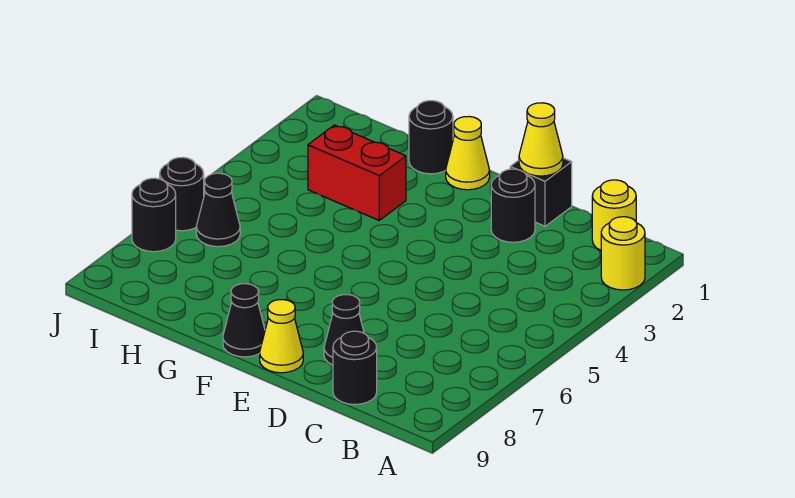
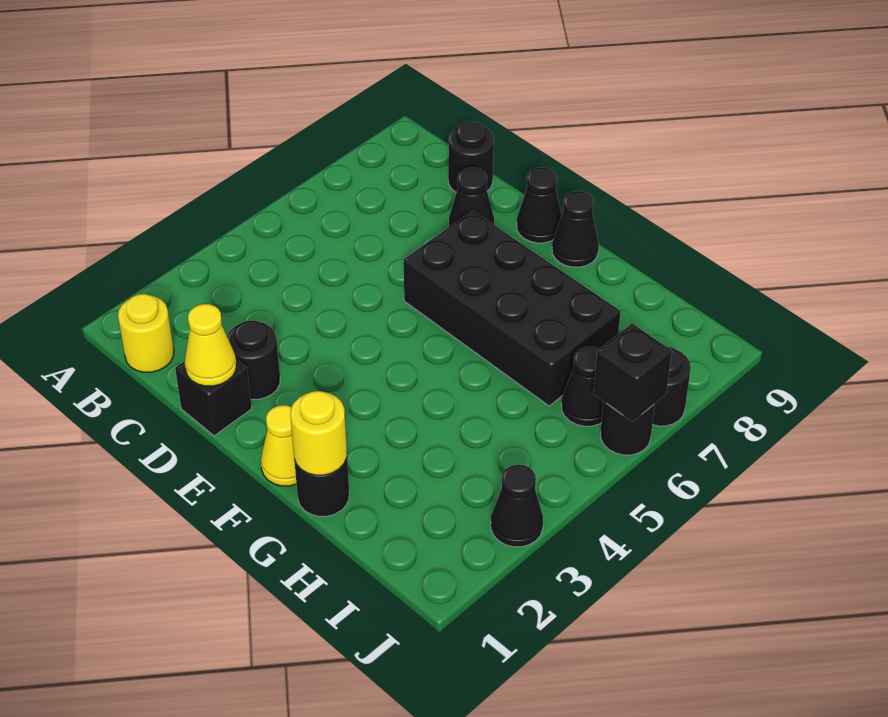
yellow 1x1 round brick [601,217,645,290] -> yellow 1x1 round brick moved to [290,391,347,475]
none -> black 2x4 brick [404,211,621,406]
yellow 1x1 cone [260,300,303,373] -> black 1x1 cone [517,167,562,243]
red 1x2 brick [308,125,406,220] -> none
none -> black 1x1 cone [491,465,543,547]
none -> black 1x1 brick [594,324,672,422]

